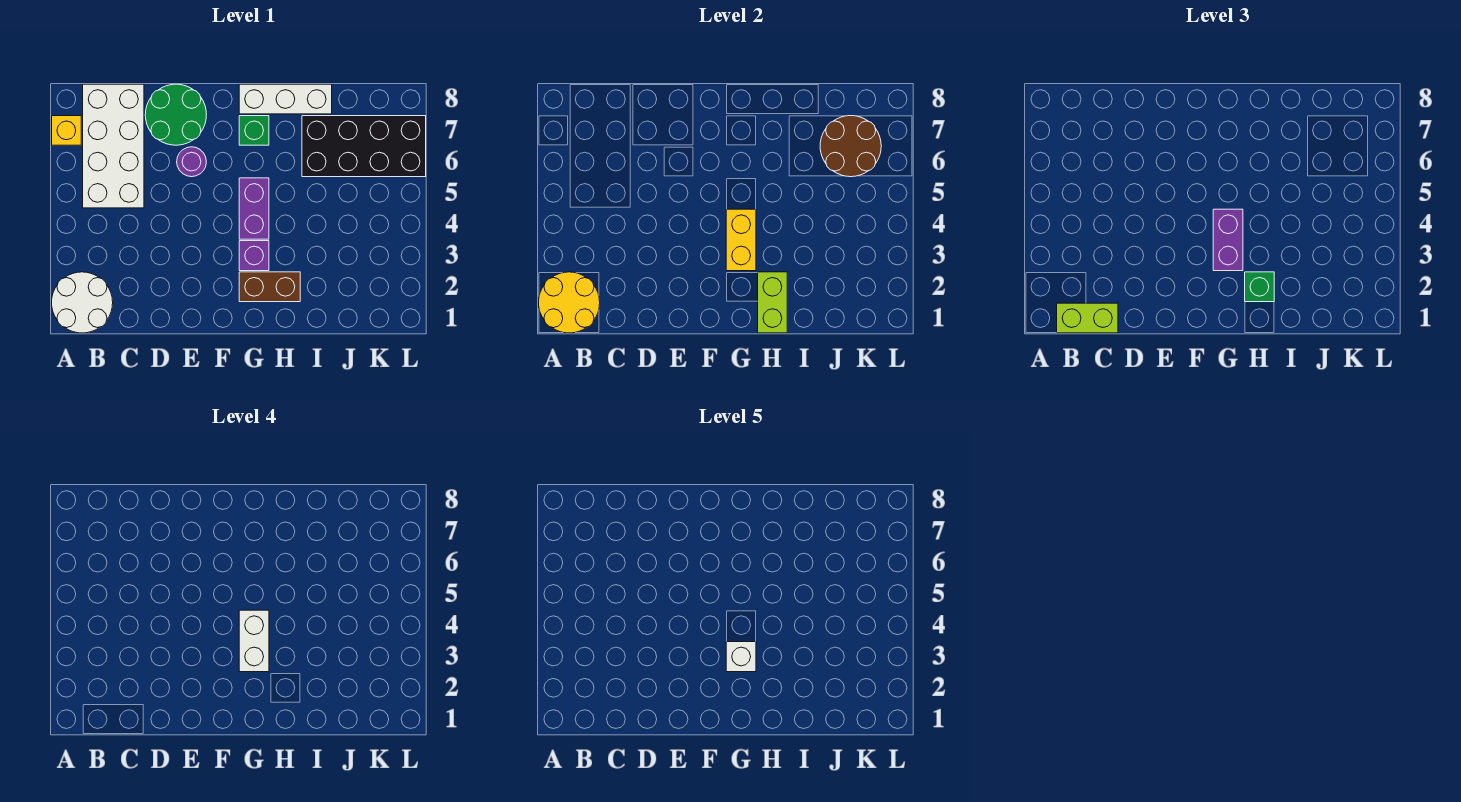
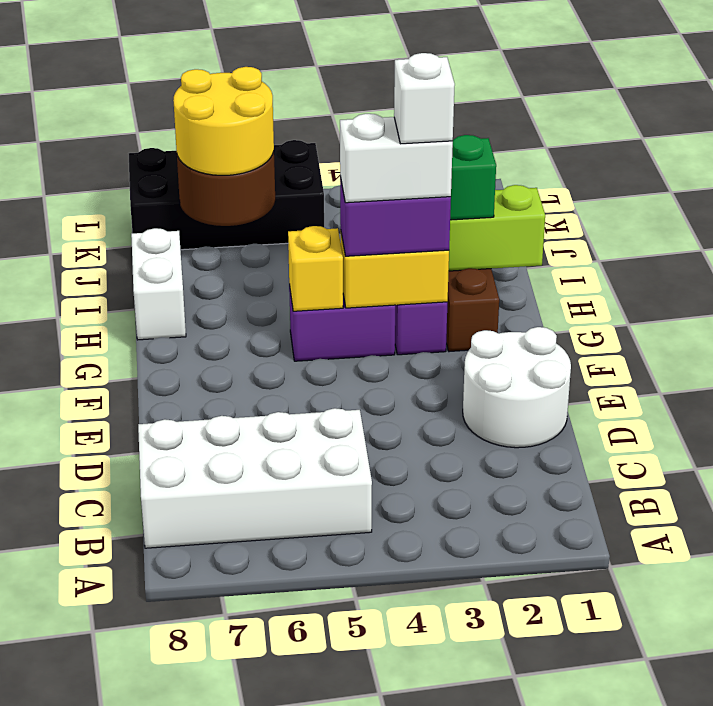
white 2x2 round brick [52,272,113,333] -> white 2x2 round brick moved to [463,327,571,448]
yellow 2x2 round brick [539,272,600,333] -> yellow 2x2 round brick moved to [173,67,274,175]
yellow 1x1 brick [52,116,81,145] -> yellow 1x1 brick moved to [288,226,343,311]
lime 1x2 brick [1057,303,1118,333] -> none
green 2x2 round brick [145,84,206,145] -> none
purple 1x1 round brick [177,147,206,177] -> none
green 1x1 brick [239,116,269,145] -> none
white 1x3 brick [239,84,332,114] -> white 1x2 brick [131,228,186,340]
black 2x4 brick [302,116,426,177] -> black 2x4 brick turned to [129,140,324,250]

